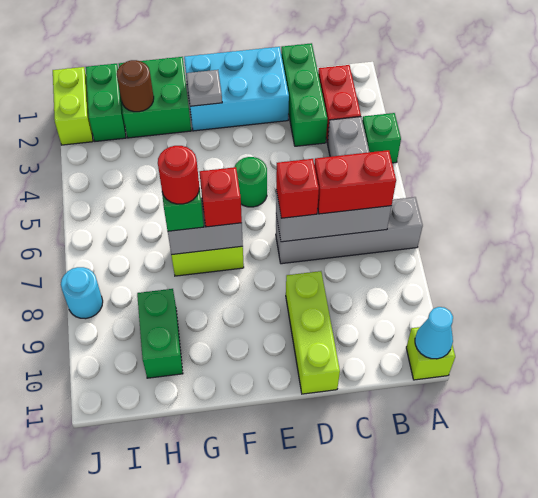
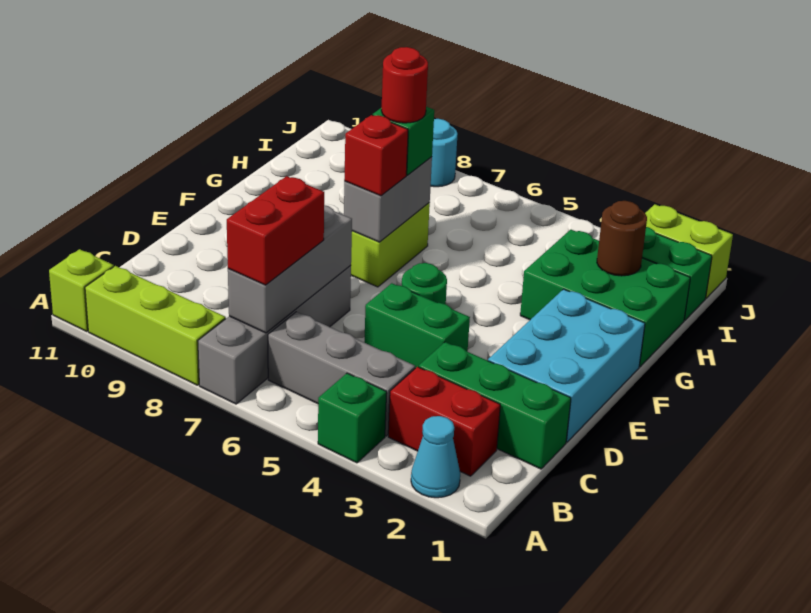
cyan 1x1 cone [415,307,453,359] -> cyan 1x1 cone moved to [411,416,460,498]
red 1x1 brick [276,159,319,218] -> none
lime 1x3 brick [286,271,340,394] -> lime 1x3 brick moved to [85,266,226,385]
grey 1x1 plate [186,70,222,106] -> none
green 2x2 brick [119,57,191,138] -> green 2x3 brick [520,230,690,367]
green 1x2 brick [137,289,183,378] -> green 1x2 brick moved to [364,283,470,368]

